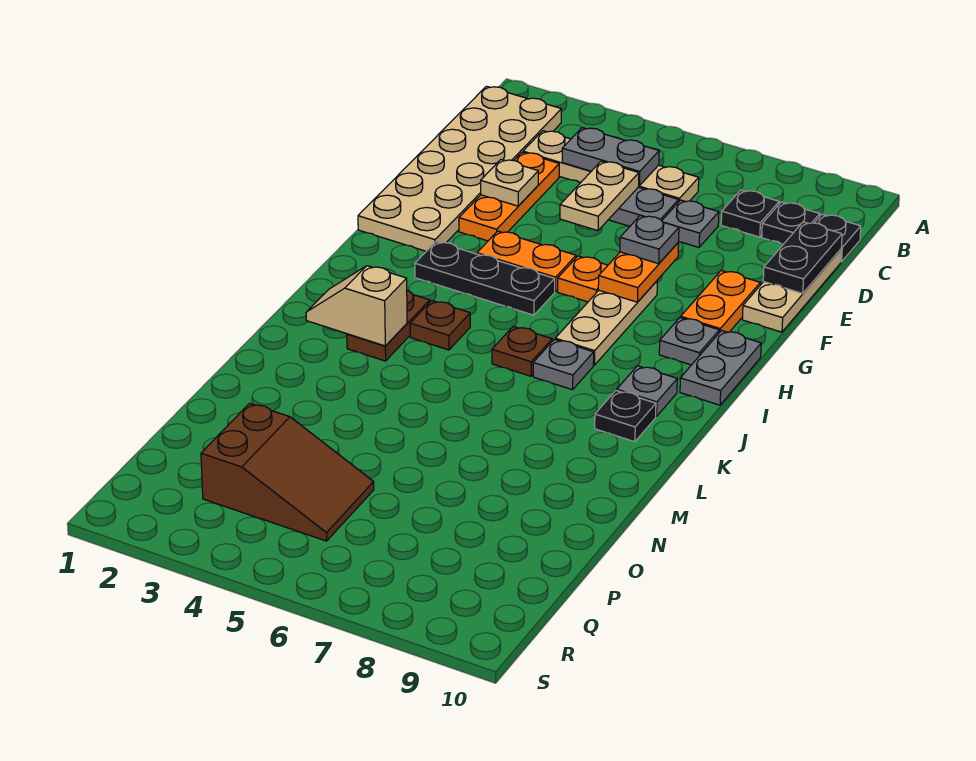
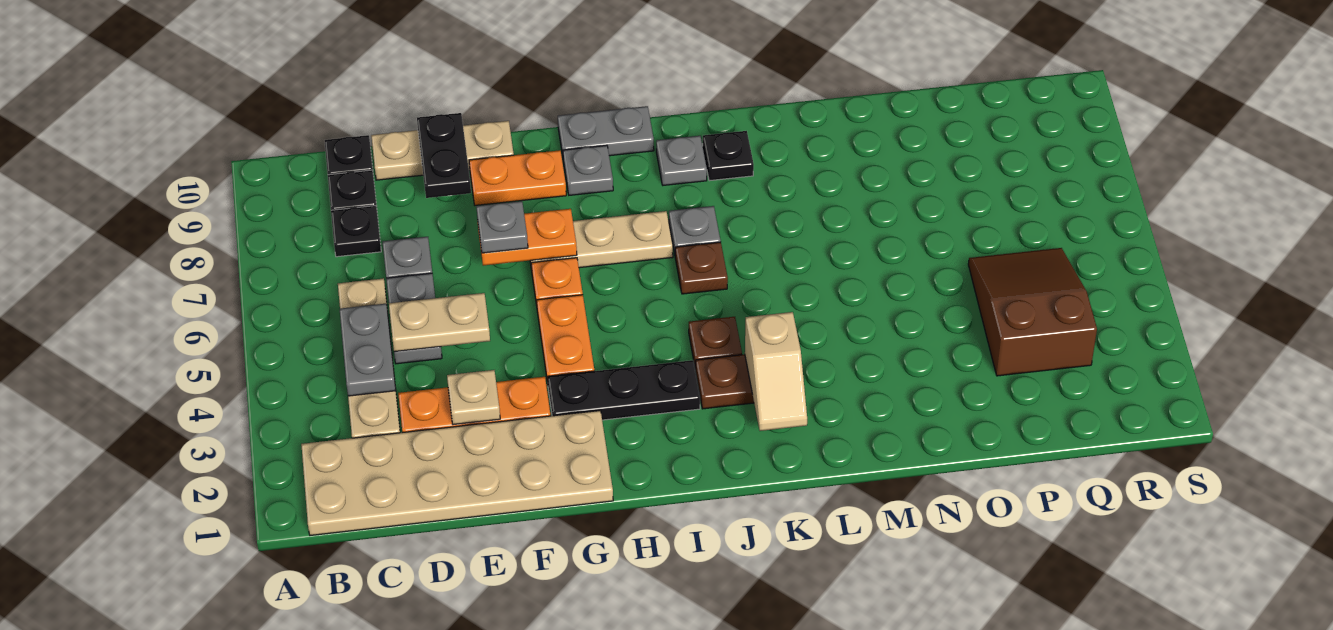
black 1x2 plate [763,222,842,293] -> black 1x2 plate turned to [417,113,471,198]
black 1x3 plate [415,242,555,315] -> black 1x3 plate turned to [548,360,700,420]

